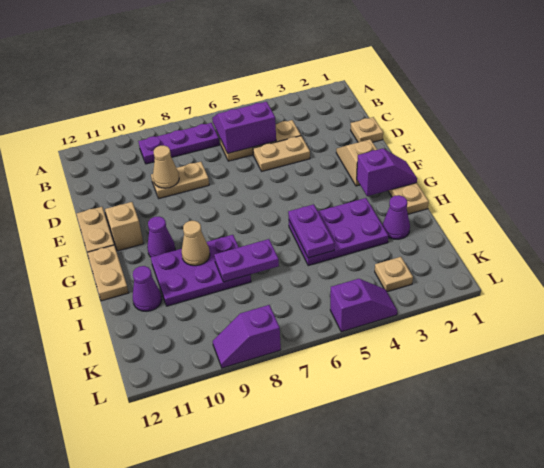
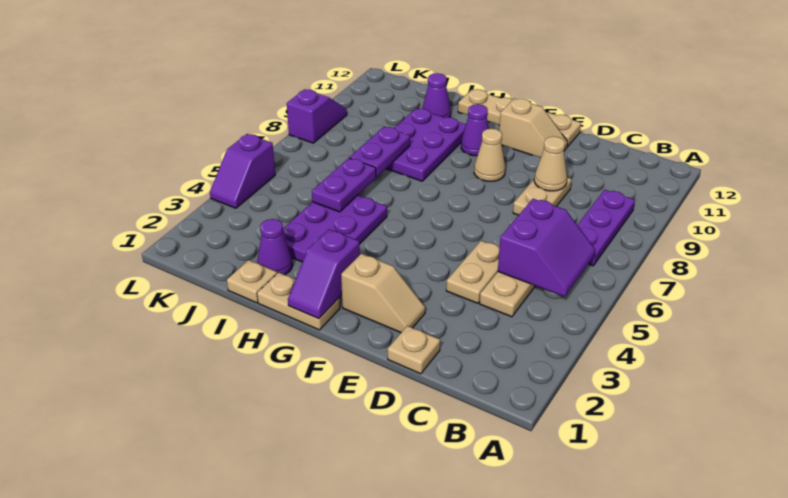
purple 1x2 plate [288,204,334,258] -> purple 1x2 plate turned to [312,158,376,212]
tan 1x1 cone [182,221,210,266] -> tan 1x1 cone moved to [474,129,505,181]
tan 1x1 plate [375,257,413,292] -> tan 1x1 plate moved to [227,260,277,303]

